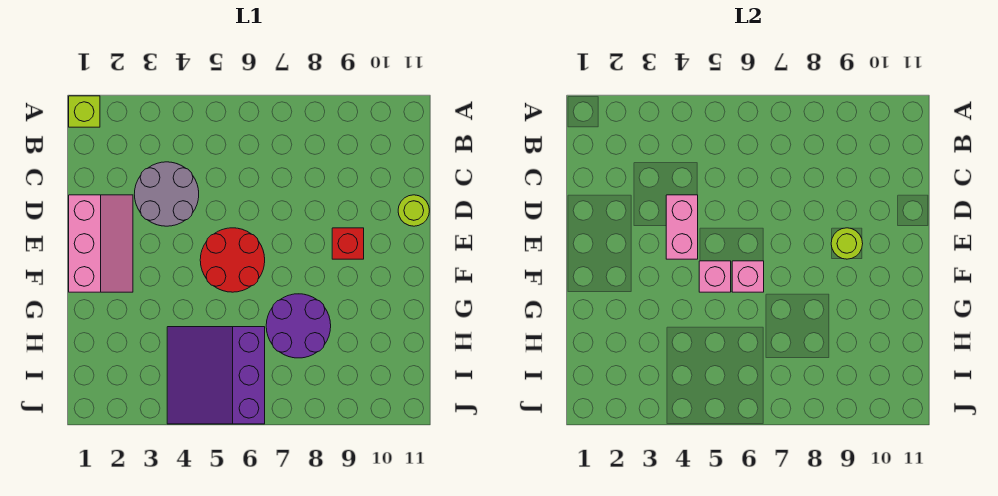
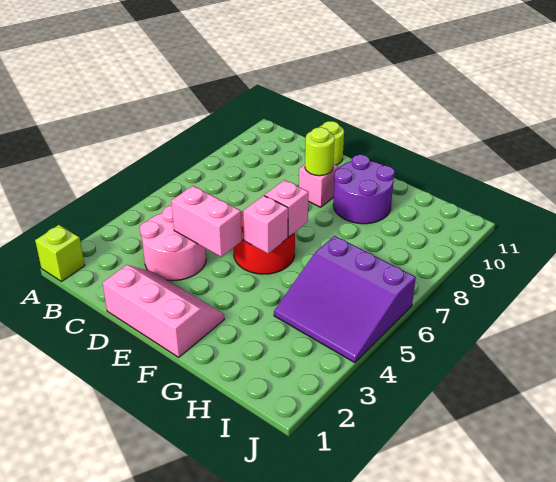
grey 2x2 round brick [134,162,199,226] -> pink 2x2 round brick [140,206,206,281]
red 1x1 brick [332,228,364,259] -> pink 1x1 brick [299,164,339,207]
purple 2x2 round brick [266,294,331,358] -> purple 2x2 round brick moved to [333,155,395,224]

